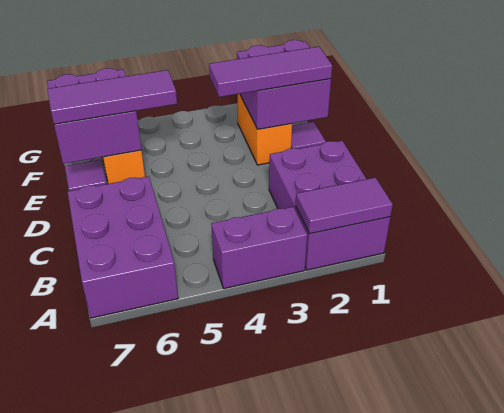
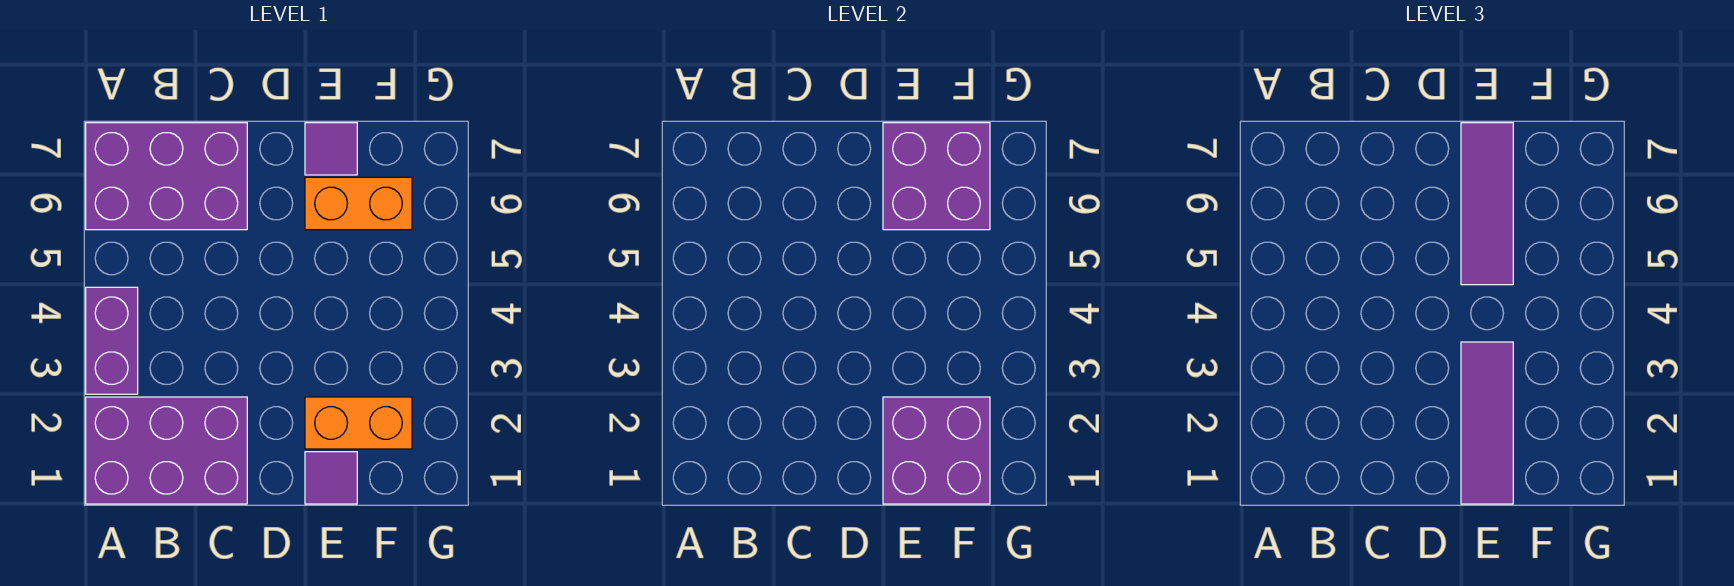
purple 1x2 tile [296,178,393,234] -> none

